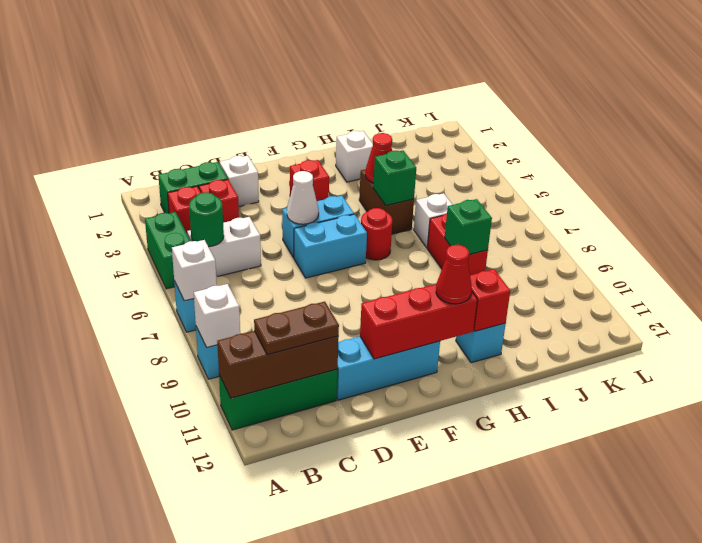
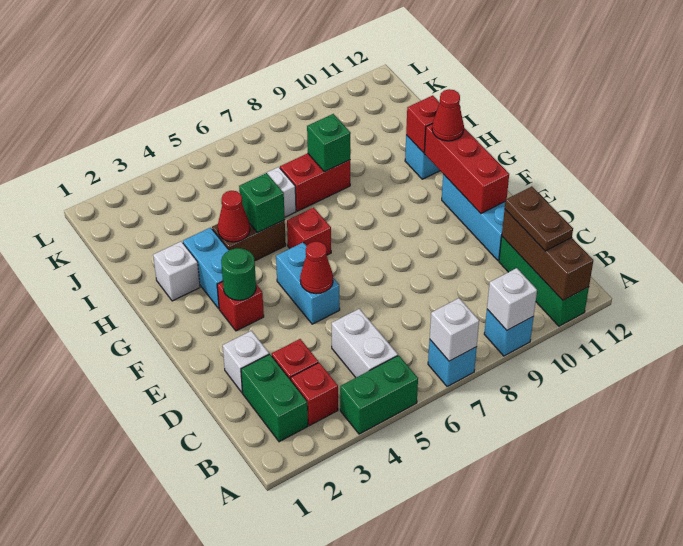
green 1x1 round brick [189,192,224,247] -> green 1x1 round brick moved to [221,248,256,300]
white 1x1 cone [287,171,319,224] -> red 1x1 cone [300,241,333,294]
cyan 1x2 brick [294,214,367,278] -> cyan 1x2 brick moved to [183,227,229,308]
red 1x1 round brick [361,208,393,260] -> red 1x1 brick [287,208,331,255]

